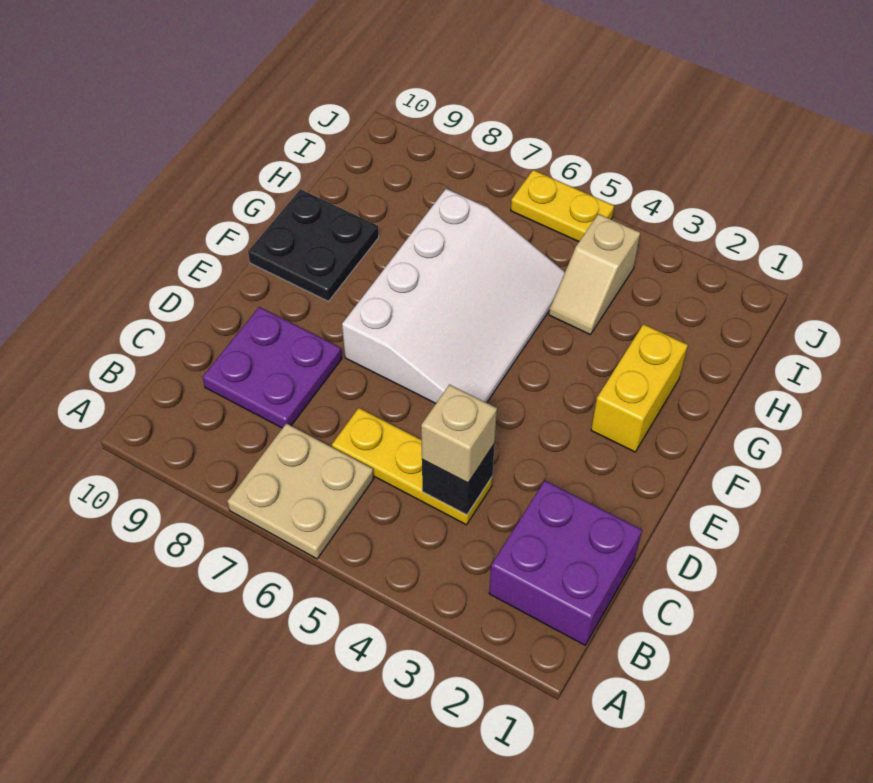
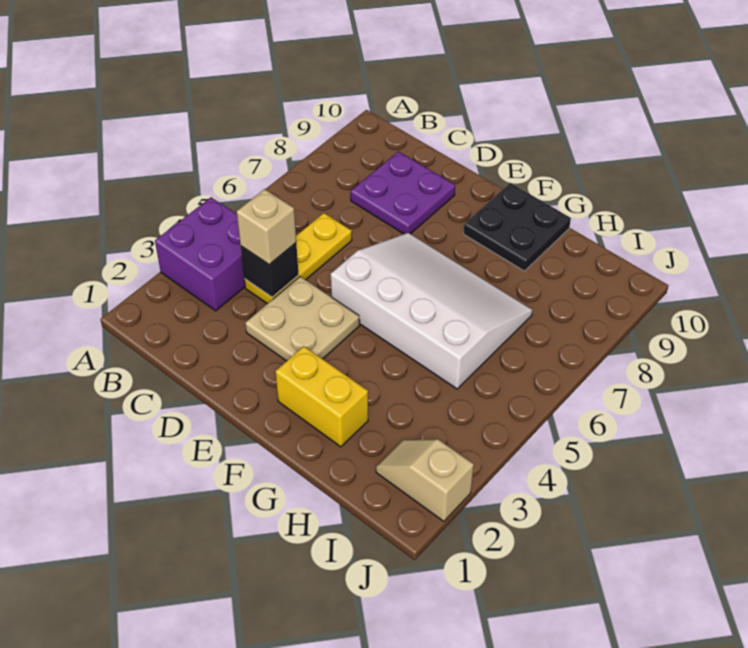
tan 2x2 plate [227,423,374,559] -> tan 2x2 plate moved to [245,277,360,361]
purple 2x2 brick [489,481,642,645] -> purple 2x2 brick moved to [155,197,245,311]
white 3x4 slope [342,189,565,403] -> white 3x4 slope turned to [331,233,532,389]
tan 1x2 slope [549,214,640,335] -> tan 1x2 slope moved to [376,439,474,521]
yellow 1x2 plate [511,170,614,242] -> none

